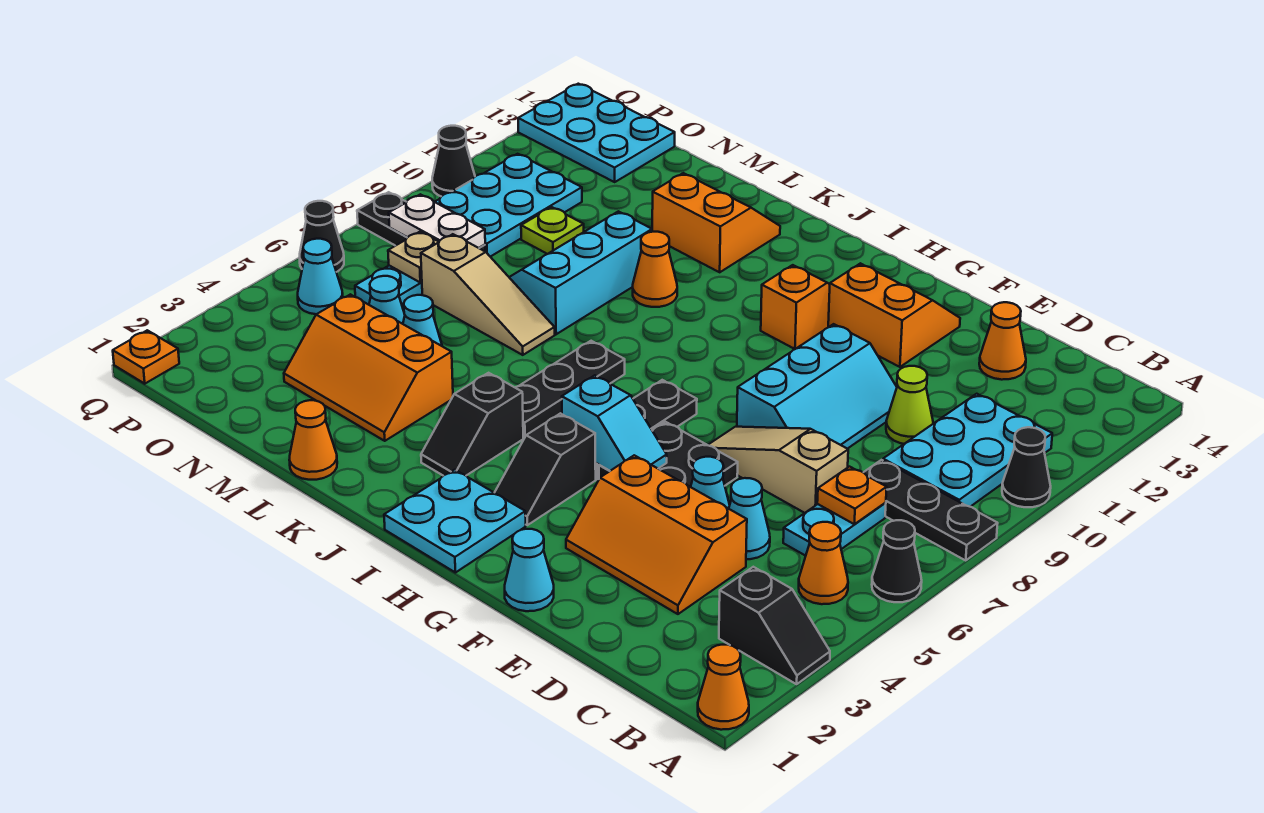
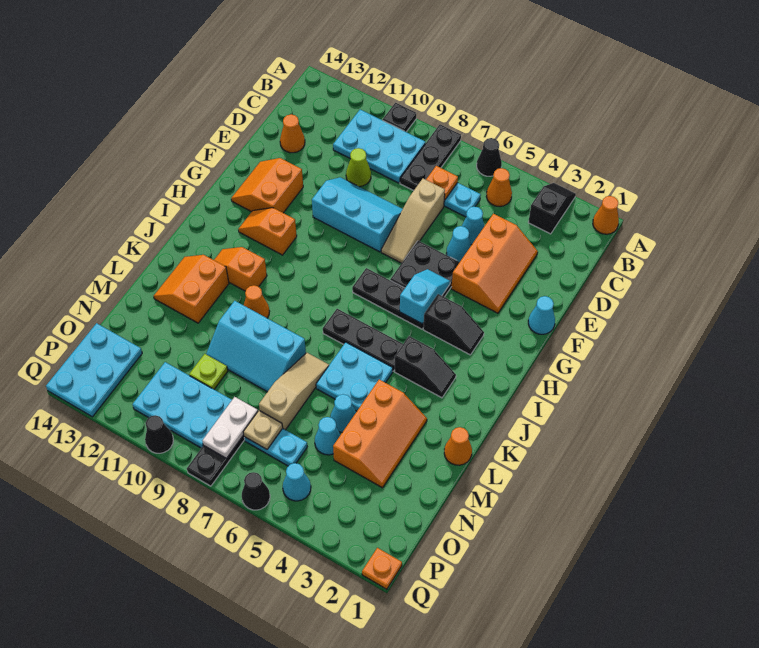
black 1x1 cone [1002,427,1051,507] -> black 1x1 plate [383,103,416,132]
cyan 2x2 plate [384,470,526,573] -> cyan 2x2 plate moved to [316,342,393,411]
none -> orange 1x2 slope [214,247,267,291]

